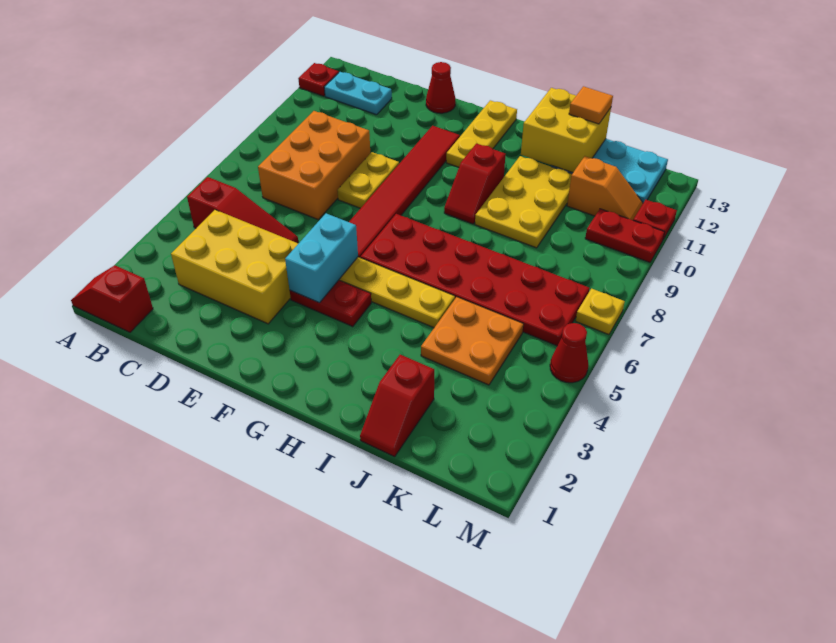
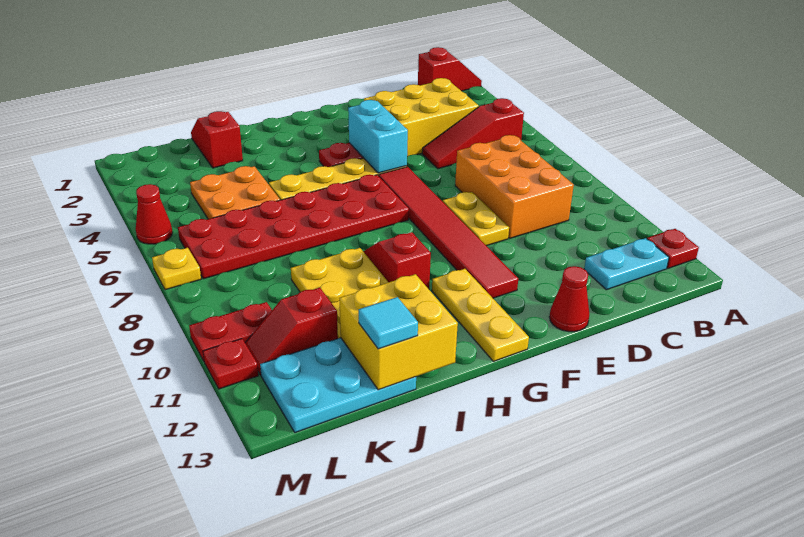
orange 1x1 tile [569,86,613,124] -> cyan 1x1 tile [359,297,418,349]
orange 1x2 slope [567,156,643,220] -> red 1x2 slope [245,288,338,375]

